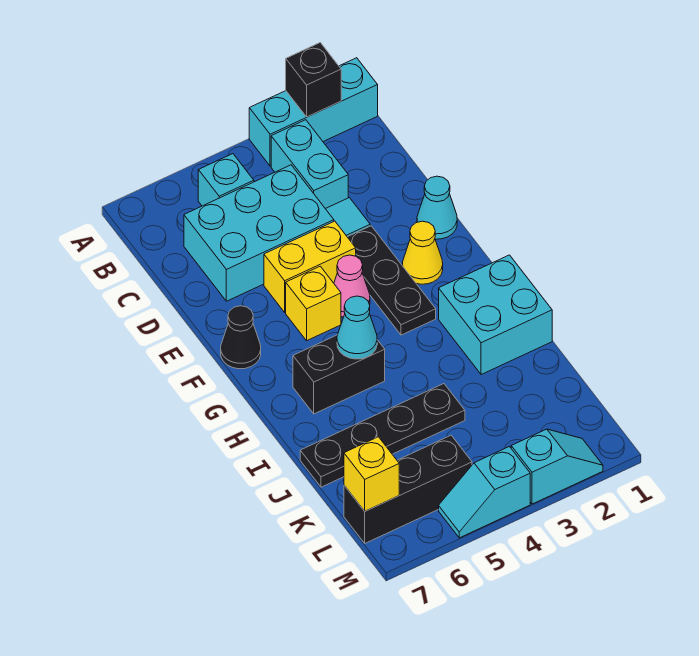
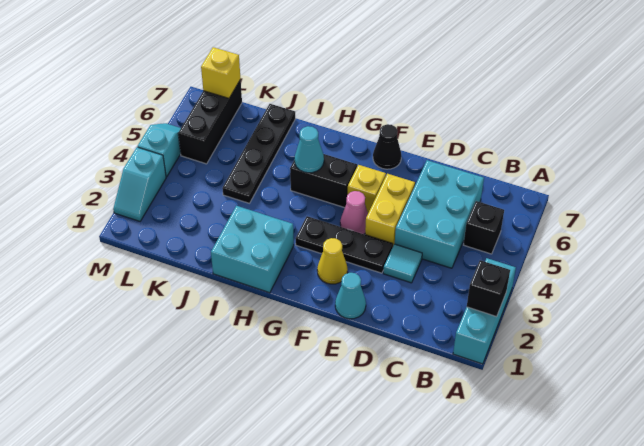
cyan 1x2 brick [271,120,348,209] -> none
cyan 1x1 brick [198,154,254,206] -> black 1x1 brick [464,201,504,254]
black 1x2 brick [293,335,385,414] -> black 1x2 brick turned to [290,154,357,208]

